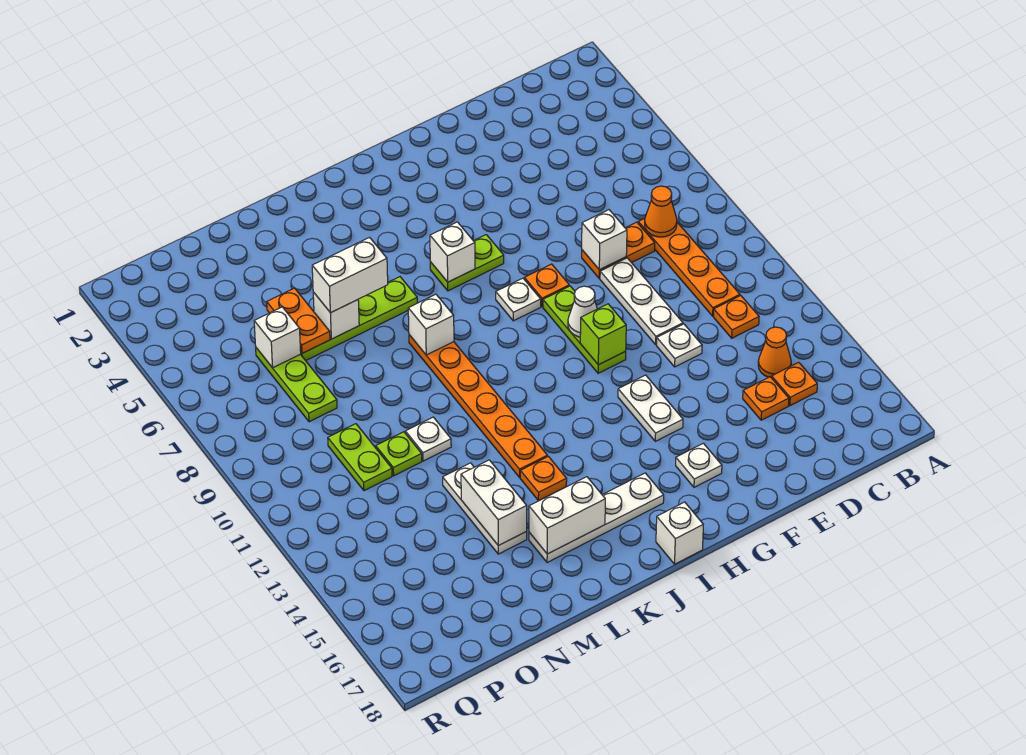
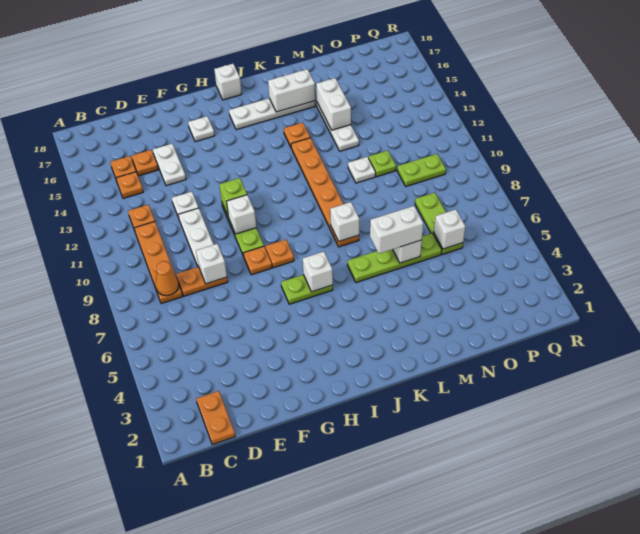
orange 1x1 cone [758,327,791,378] -> orange 1x1 plate [116,172,143,198]
white 1x1 cone [568,286,597,337] -> white 1x1 brick [226,195,256,234]
white 1x2 plate [618,375,683,441] -> white 1x2 plate moved to [153,144,186,186]
white 1x1 plate [496,278,541,321] -> orange 1x1 plate [266,239,294,268]
orange 1x2 plate [267,288,330,353] -> orange 1x2 plate moved to [196,391,235,445]
lime 1x2 plate [328,424,392,491] -> lime 1x2 plate turned to [397,154,446,186]

